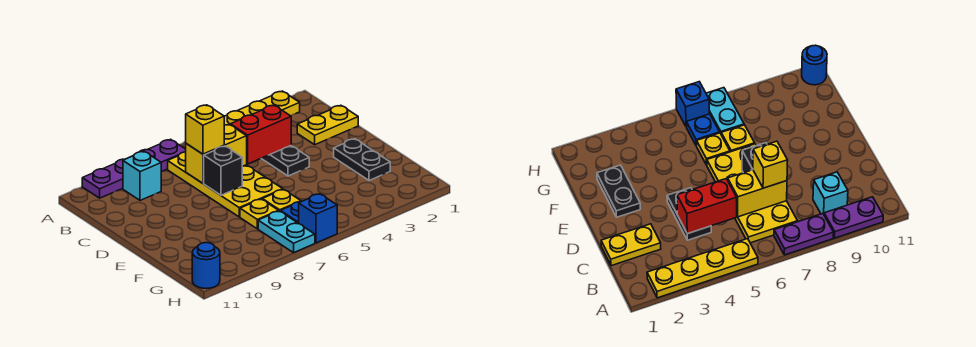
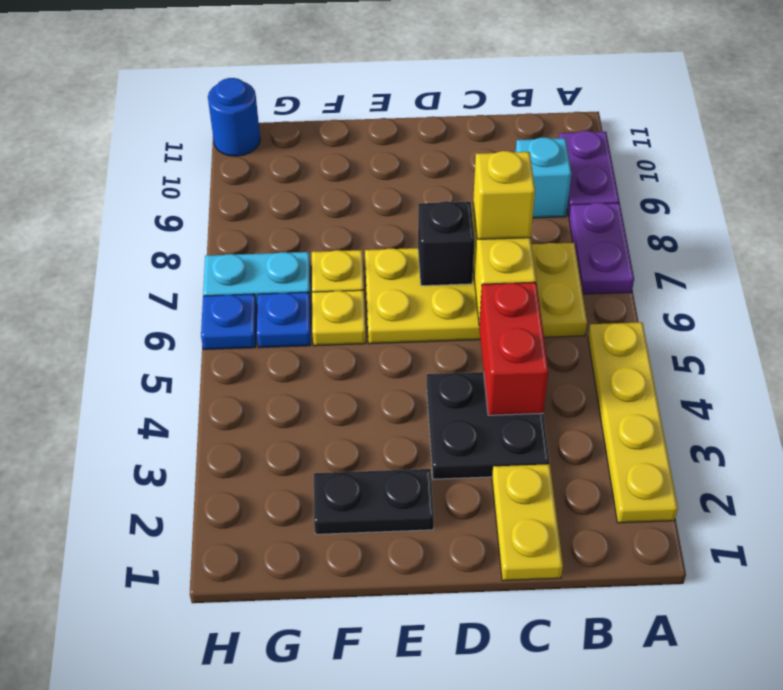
black 1x2 plate [261,146,309,176] -> black 2x2 plate [427,372,549,479]
blue 1x1 brick [299,194,337,243] -> blue 1x1 plate [201,294,257,350]

